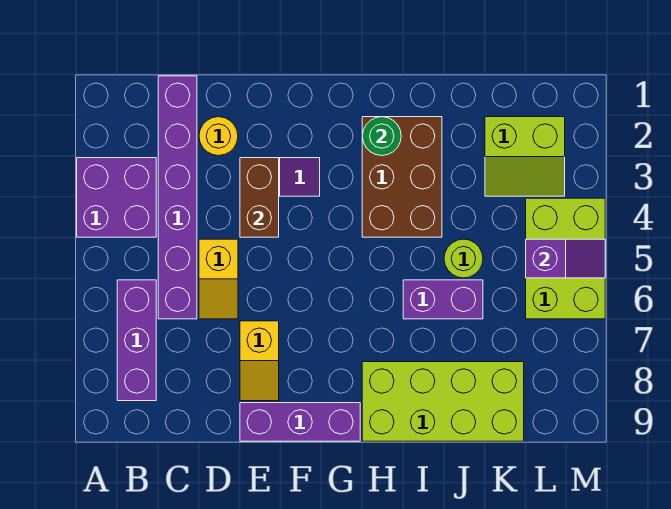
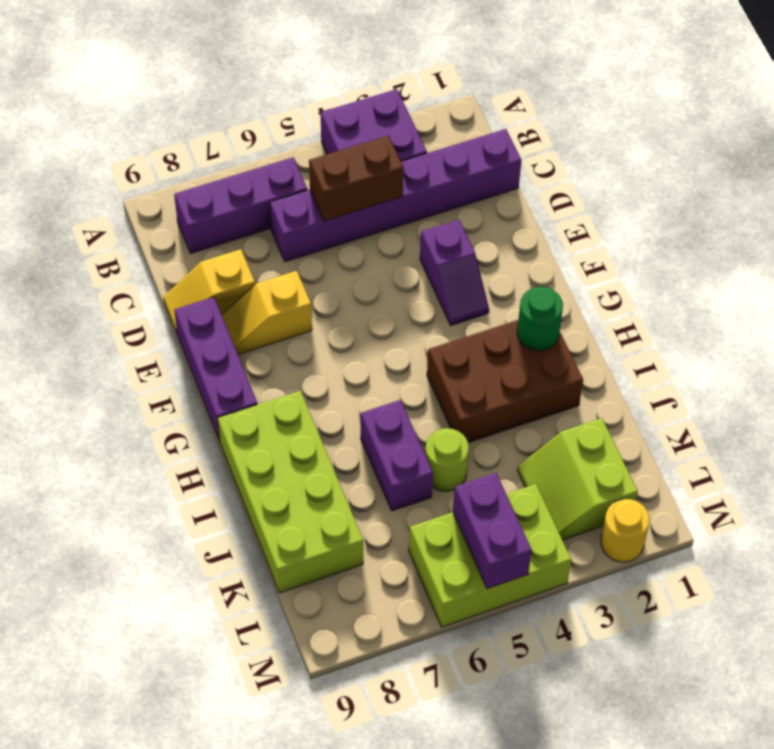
yellow 1x1 round brick [199,117,238,156] -> yellow 1x1 round brick moved to [601,499,650,562]
yellow 1x2 slope [199,239,238,319] -> yellow 1x2 slope moved to [163,249,255,333]
brown 1x2 brick [240,158,279,237] -> brown 1x2 brick moved to [309,136,403,221]
purple 1x2 slope [526,239,605,278] -> purple 1x2 brick [453,473,532,589]

